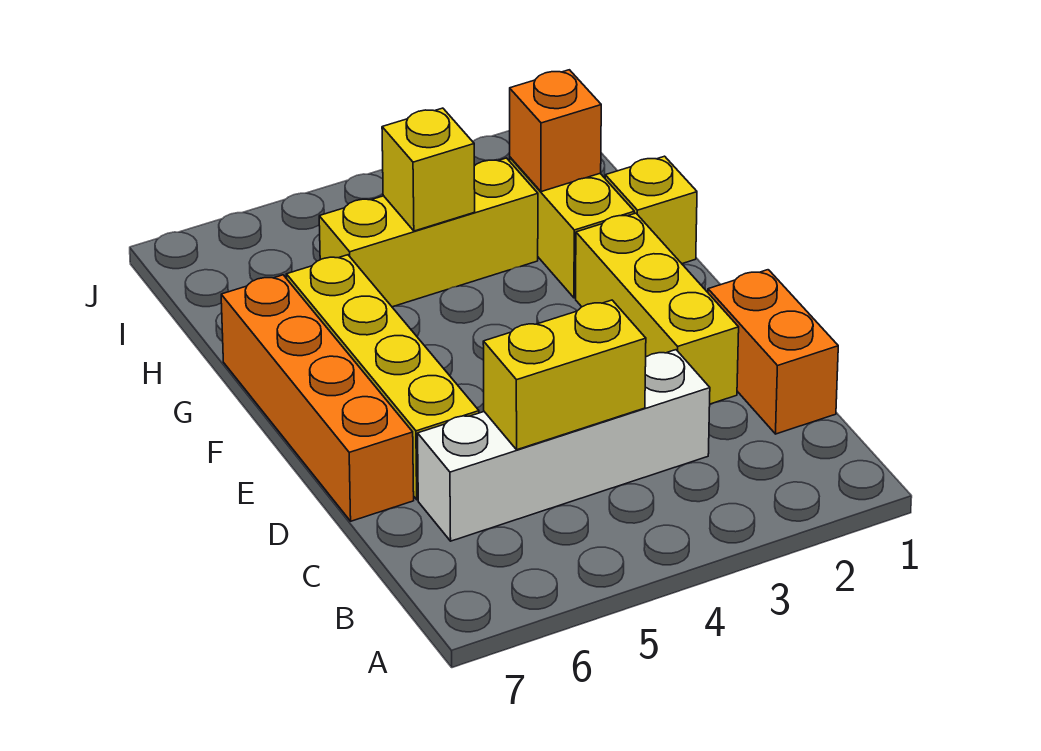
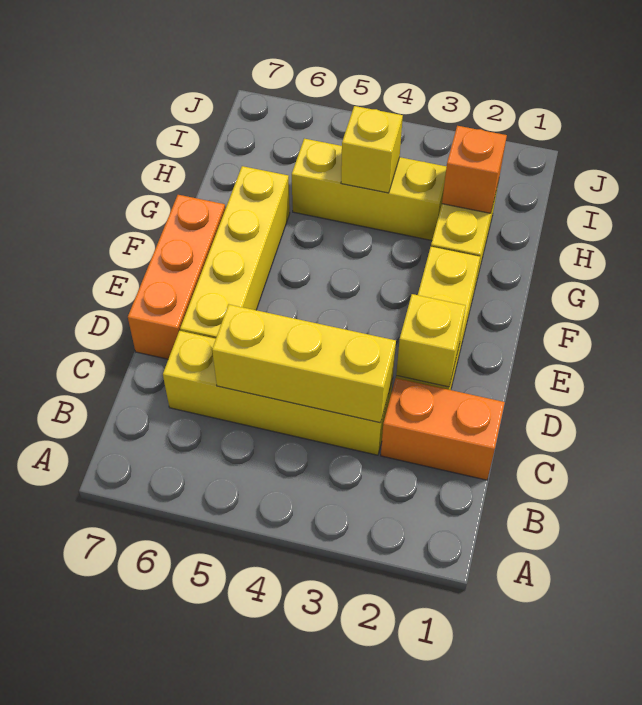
orange 1x2 brick [708,270,838,434] -> orange 1x2 brick turned to [381,378,505,480]
white 1x4 brick [418,350,710,541] -> yellow 1x4 brick [163,331,393,455]
yellow 1x2 brick [483,300,646,450] -> yellow 1x3 brick [212,304,396,423]
orange 1x4 brick [221,275,414,521] -> orange 1x3 brick [128,195,225,359]
yellow 1x1 brick [605,156,697,264] -> yellow 1x1 brick moved to [396,294,466,387]

